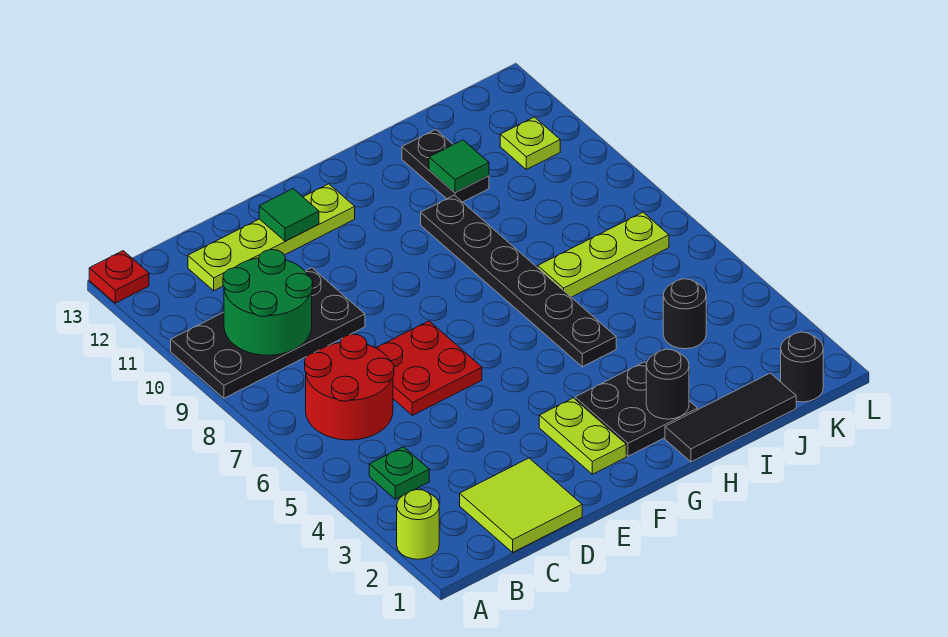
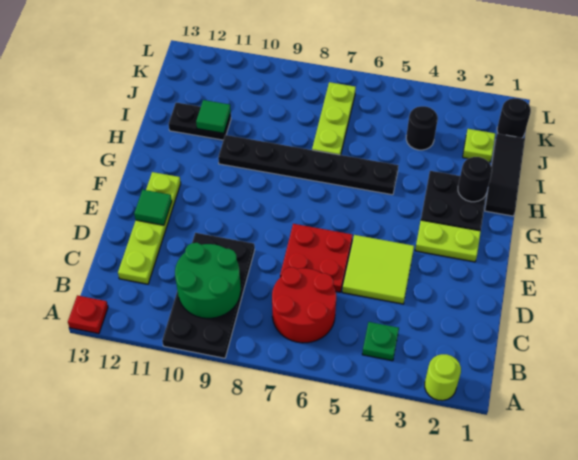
lime 2x2 tile [460,458,582,552] -> lime 2x2 tile moved to [342,235,414,304]
lime 1x1 plate [500,117,560,170] -> lime 1x1 plate moved to [463,129,495,162]

